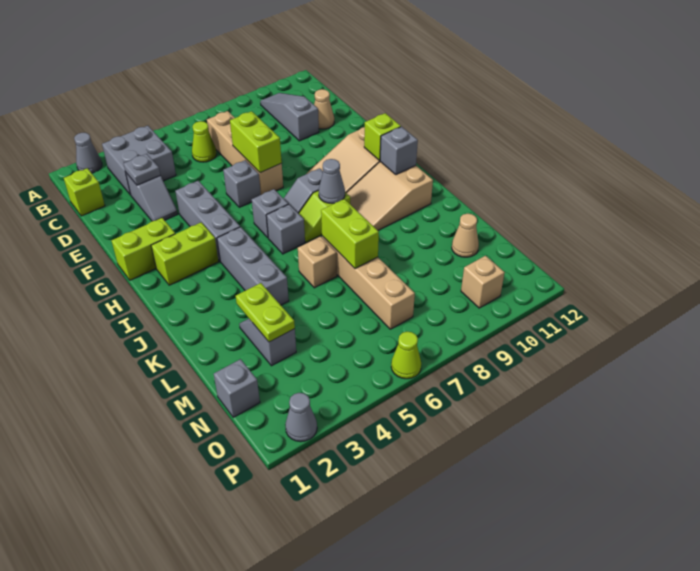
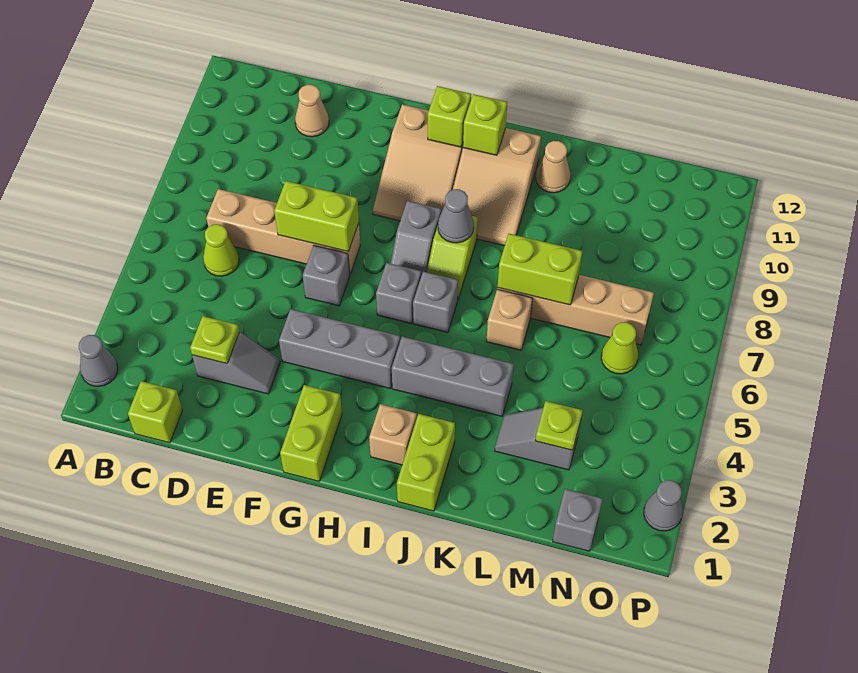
grey 2x2 brick [102,126,176,195] -> none
grey 1x3 slope [260,93,319,141] -> none
grey 1x1 plate [124,154,160,185] -> lime 1x1 plate [190,316,239,364]
lime 1x2 brick [151,222,219,285] -> lime 1x2 brick moved to [397,414,455,511]
grey 1x1 brick [380,127,418,174] -> lime 1x1 brick [463,94,507,155]
lime 1x2 plate [236,283,295,342] -> lime 1x1 plate [535,401,583,450]
tan 1x1 cone [452,214,479,257] -> tan 1x1 cone moved to [536,141,570,193]
tan 1x1 brick [461,256,505,308] -> tan 1x1 brick moved to [369,404,417,465]
lime 1x1 cone [391,332,421,379] -> lime 1x1 cone moved to [601,322,638,374]

